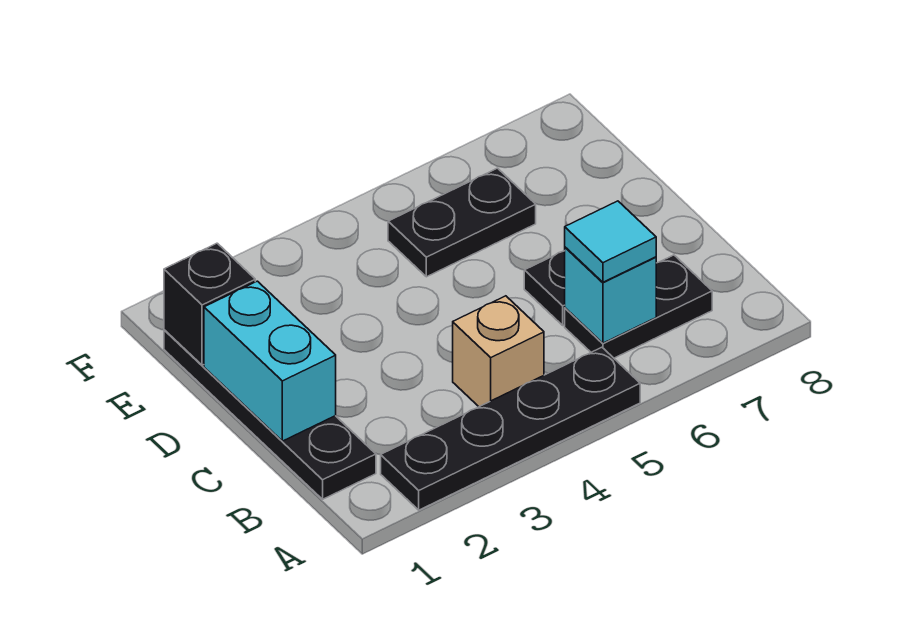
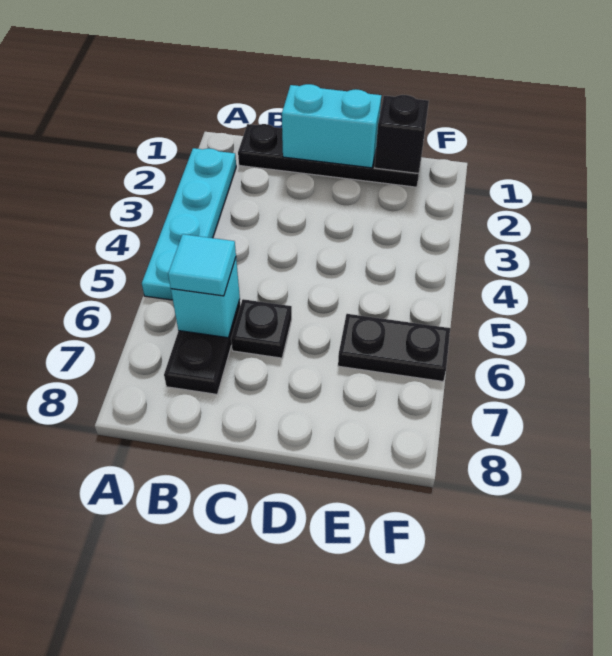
black 1x4 plate [381,347,640,510] -> cyan 1x4 plate [142,148,236,300]
tan 1x1 brick [453,296,544,407] -> none
black 1x2 plate [388,168,536,277] -> black 1x2 plate turned to [338,314,450,381]

